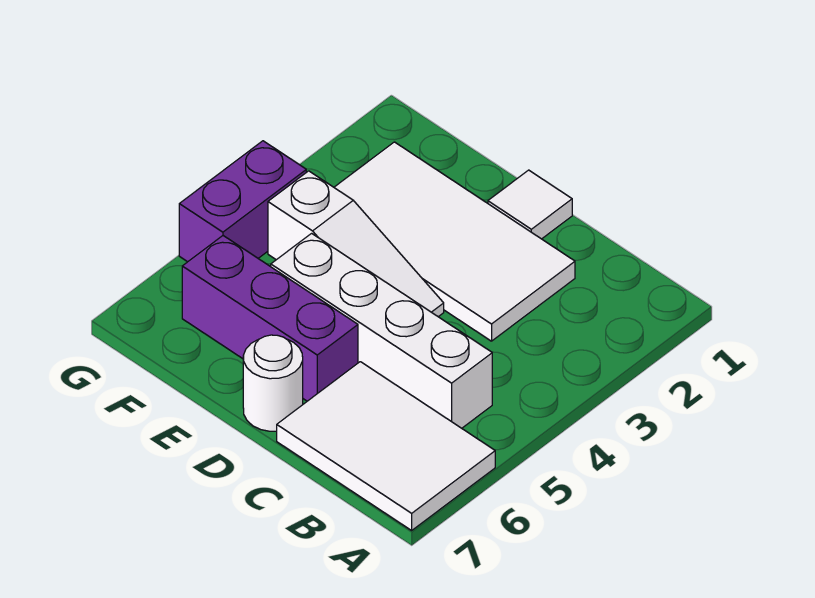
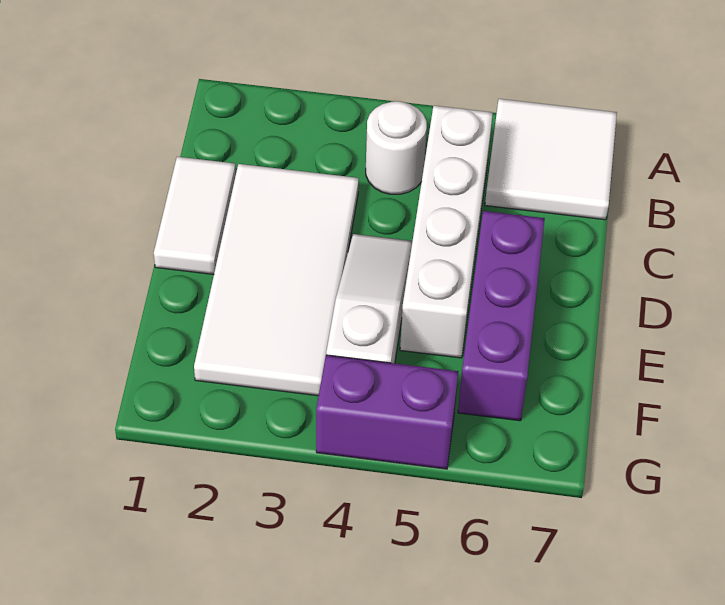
white 2x3 tile [277,362,495,530] -> white 2x2 tile [485,99,617,220]
white 1x1 tile [488,170,572,239] -> white 1x2 tile [154,157,236,275]
white 1x1 round brick [243,335,303,431] -> white 1x1 round brick moved to [366,101,427,194]

